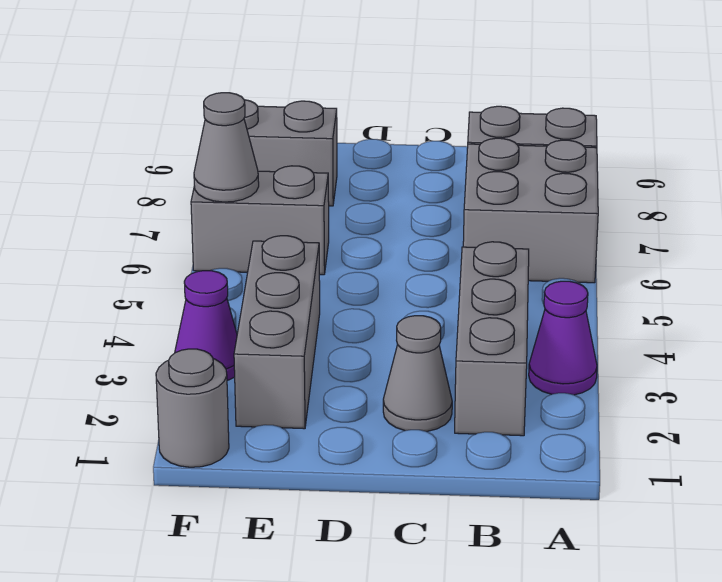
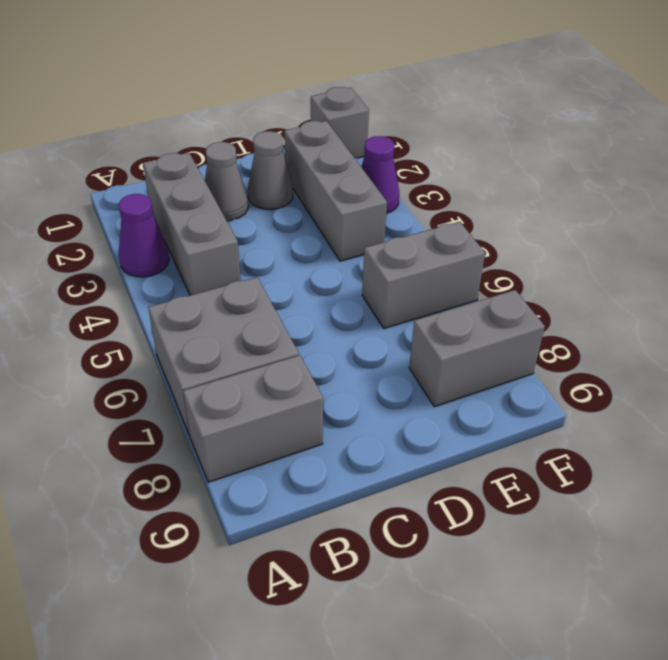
grey 1x1 round brick [156,349,229,467] -> grey 1x1 brick [311,87,369,158]
grey 1x1 cone [194,93,259,202] -> grey 1x1 cone moved to [248,131,293,210]

